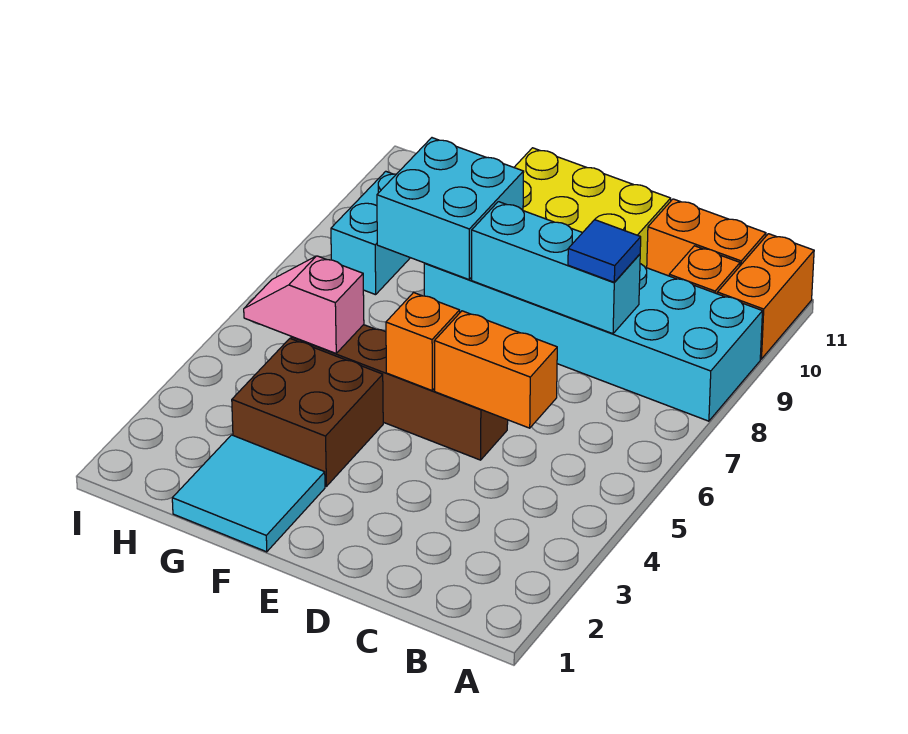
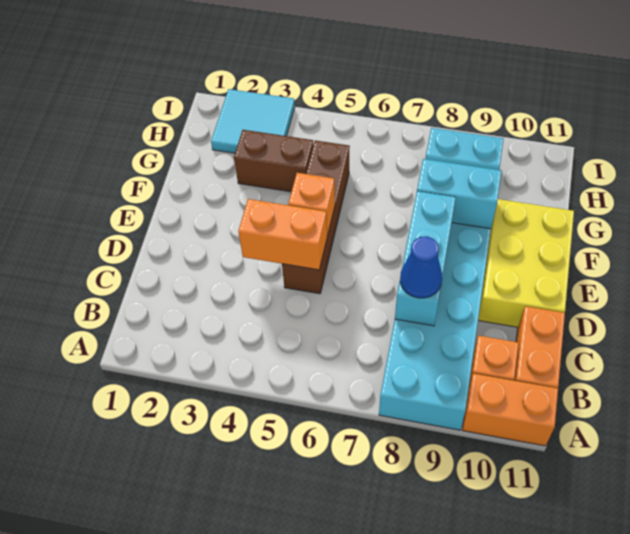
orange 1x2 brick [434,311,557,428] -> orange 1x2 brick turned to [238,199,327,270]
blue 1x1 tile [568,220,641,282] -> blue 1x1 cone [400,236,442,298]
cyan 2x2 tile [172,435,325,552] -> cyan 2x2 tile moved to [211,89,295,153]
brown 2x2 brick [232,339,383,486] -> brown 1x2 brick [234,130,313,192]
cyan 2x2 brick [377,138,524,279] -> cyan 1x2 brick [417,159,502,229]
pink 1x2 slope [244,256,364,353] -> none

